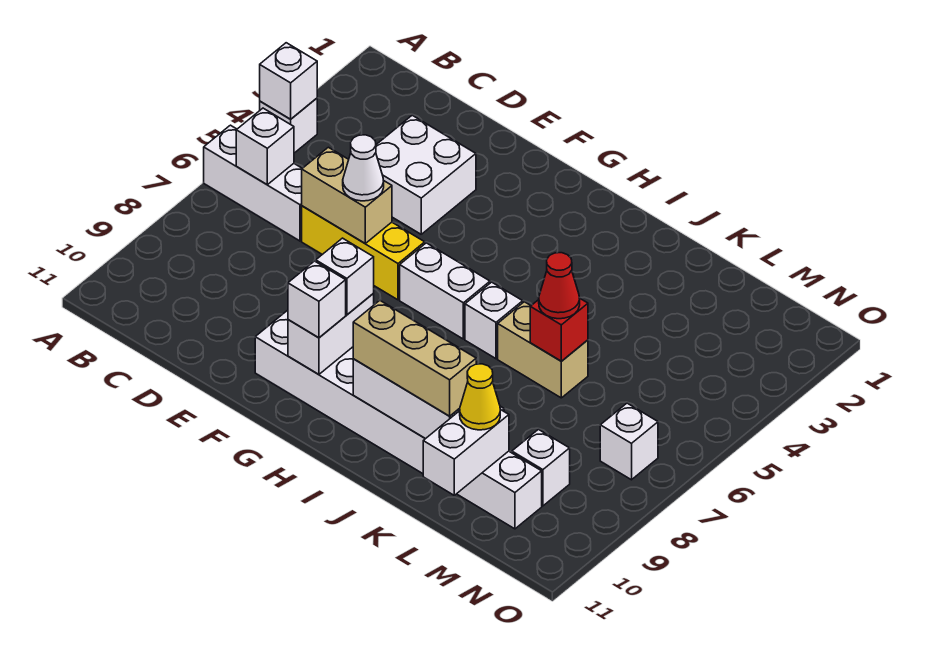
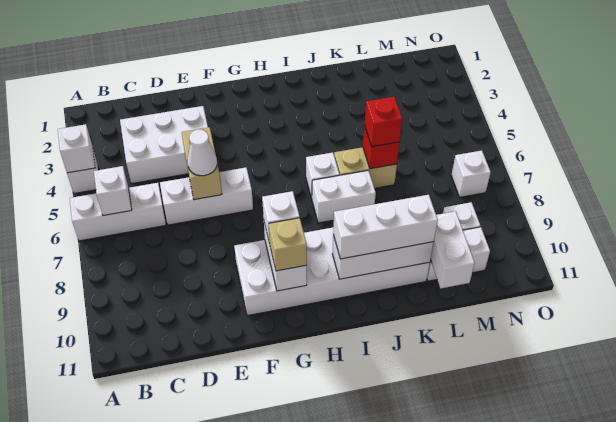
white 2x2 brick [376,115,476,234] -> white 2x3 brick [120,106,208,184]
yellow 1x3 brick [302,206,425,300] -> white 1x3 brick [160,168,253,225]
tan 1x2 brick [302,147,392,243] -> tan 1x2 brick turned to [182,127,222,200]
white 1x2 brick [400,243,490,339] -> white 1x2 brick moved to [312,170,376,223]
white 1x1 brick [288,261,346,338] -> tan 1x1 brick [269,218,307,271]
tan 1x3 brick [353,301,476,416] -> white 1x3 brick [333,195,438,259]
red 1x1 cone [539,253,580,319] -> red 1x1 brick [365,97,402,147]
yellow 1x1 cone [459,364,500,430] -> none

